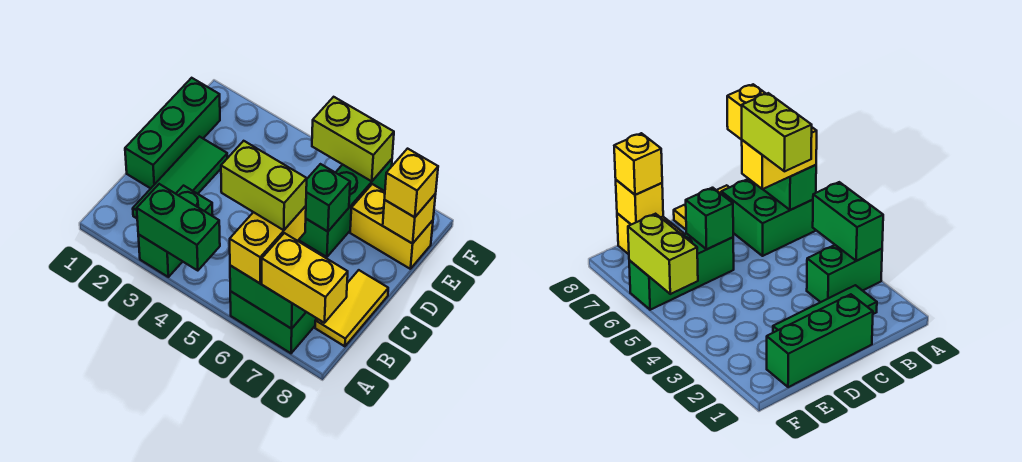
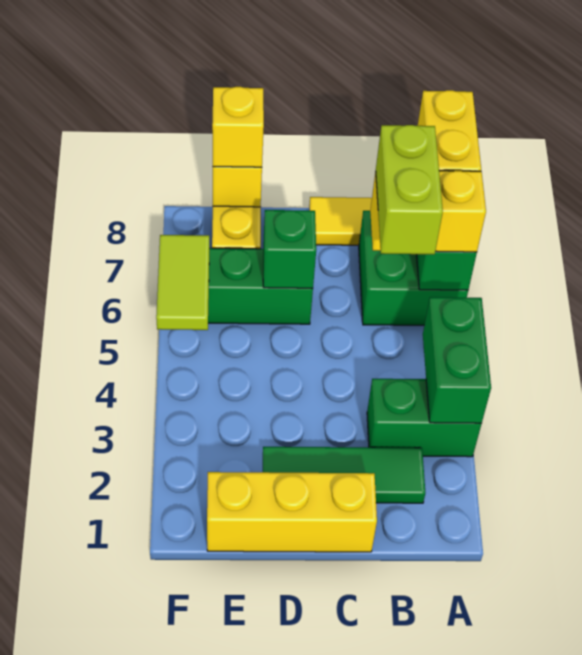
green 1x3 brick [125,78,220,188] -> yellow 1x3 brick [207,472,377,552]
lime 1x2 brick [312,97,394,181] -> lime 1x2 tile [156,235,210,330]

